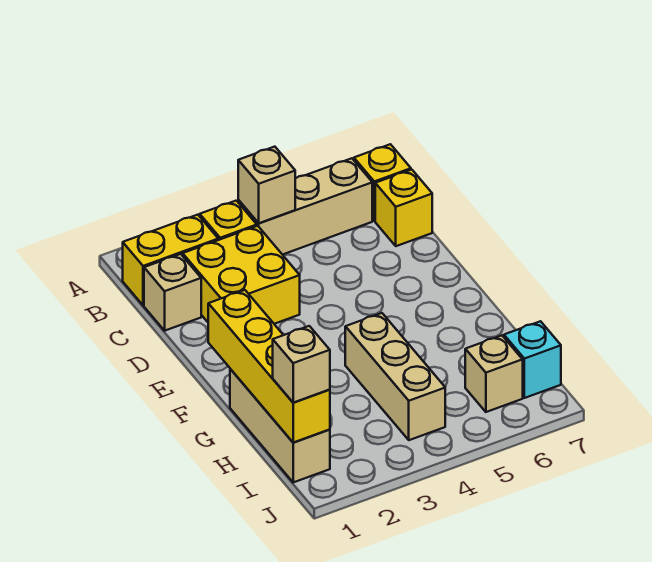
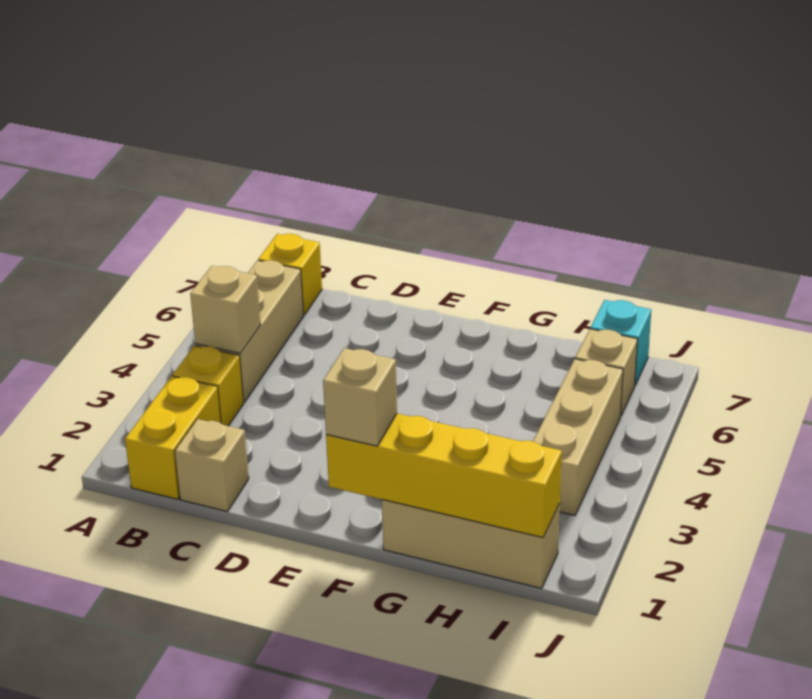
yellow 2x2 brick [183,226,300,324] -> none
yellow 1x1 brick [375,170,432,246] -> none
tan 1x3 brick [345,313,445,440] -> tan 1x3 brick turned to [533,359,623,516]
tan 1x1 brick [273,326,330,403] -> tan 1x1 brick moved to [323,348,397,446]

